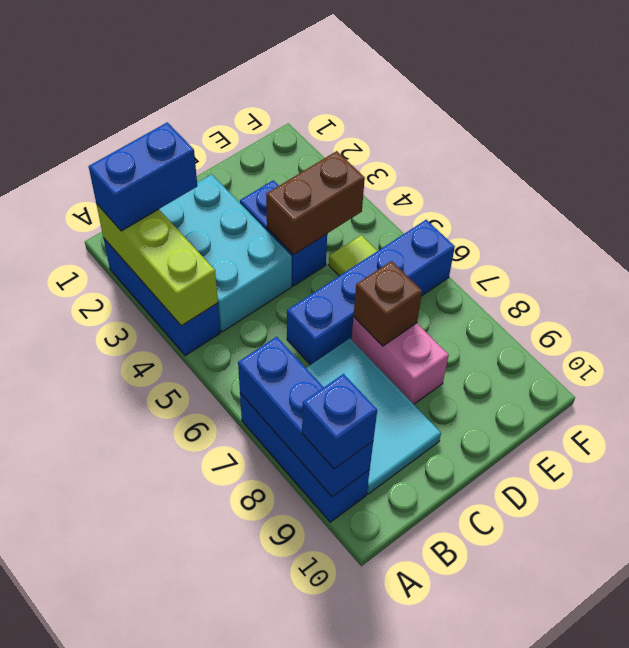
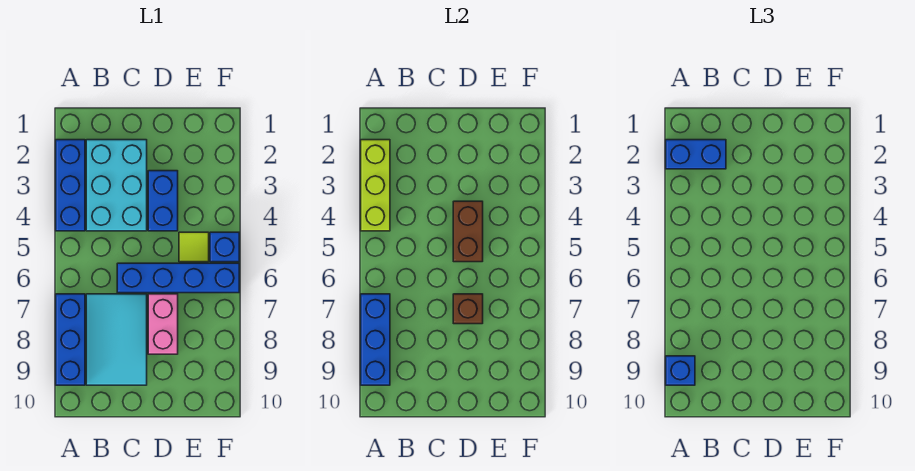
brown 1x2 brick [266,151,365,255] -> brown 1x2 brick turned to [453,201,483,262]
none -> blue 1x1 brick [210,232,239,262]

